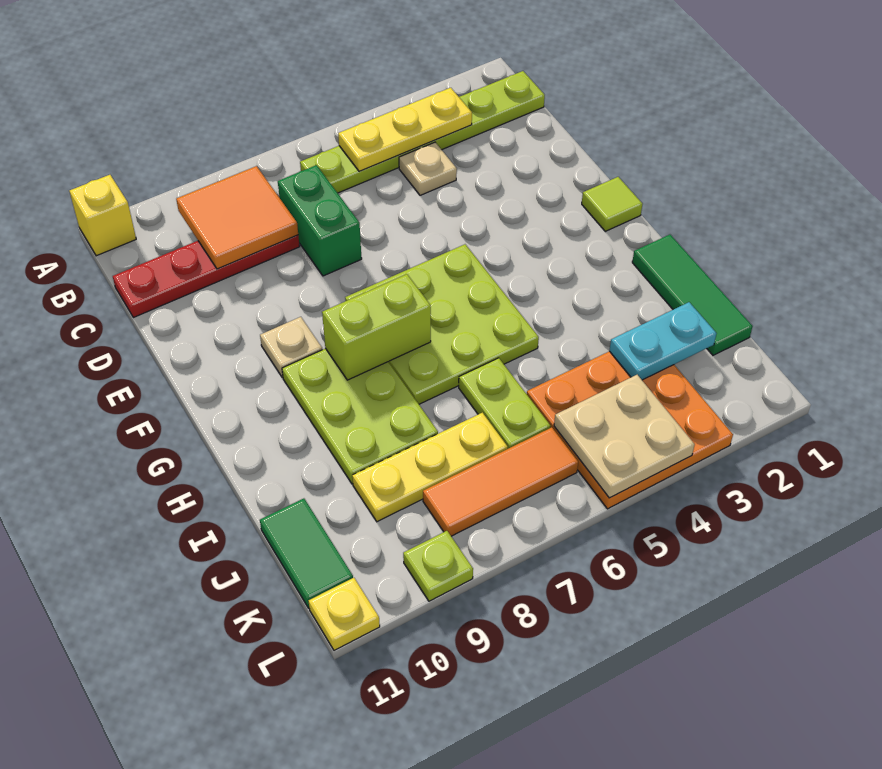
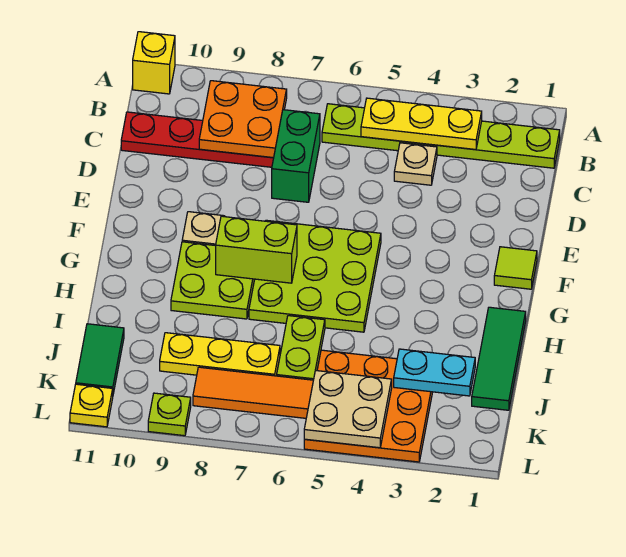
orange 2x2 tile [176,166,298,269] -> orange 2x2 plate [199,81,287,158]
lime 2x3 plate [282,348,438,484] -> lime 2x2 plate [171,242,255,319]

